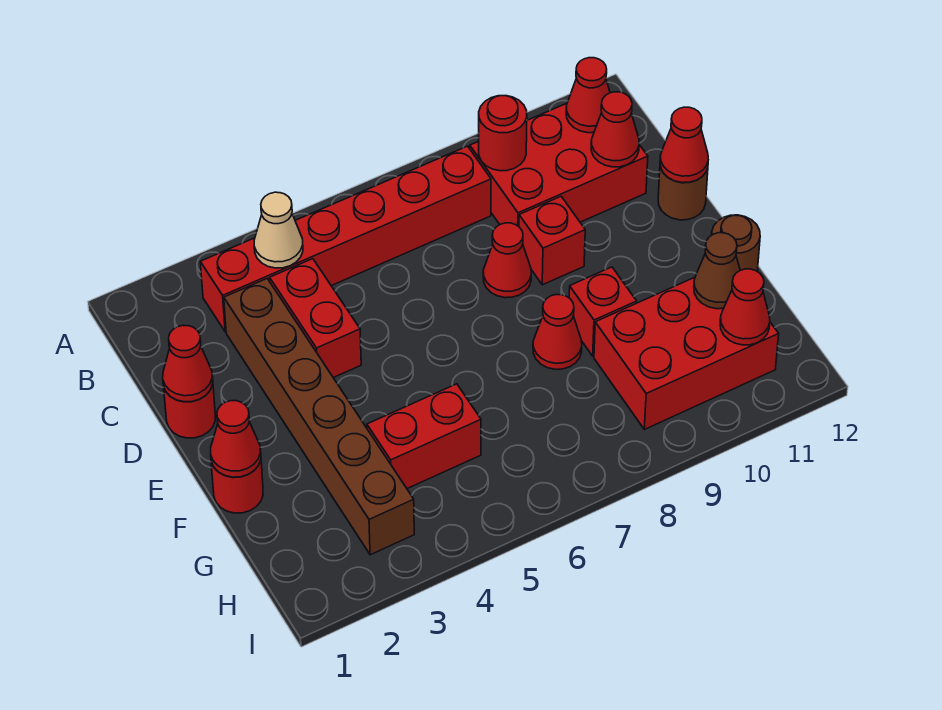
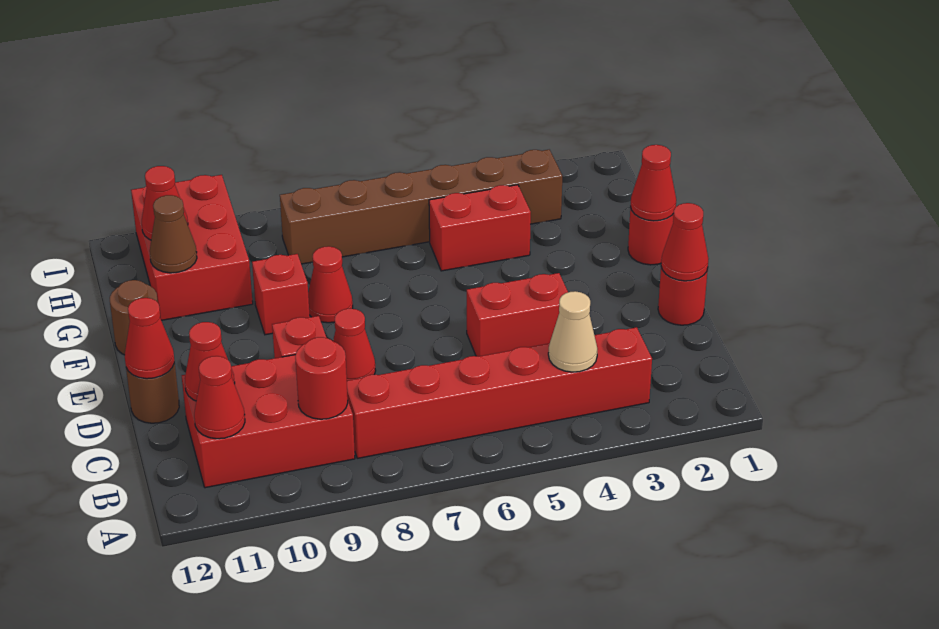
brown 1x6 brick [224,279,414,555] -> brown 1x6 brick turned to [280,150,562,264]
red 1x2 brick [270,259,361,378] -> red 1x2 brick turned to [467,273,568,357]
red 2x3 brick [594,277,779,429] -> red 2x3 brick turned to [131,175,253,320]

